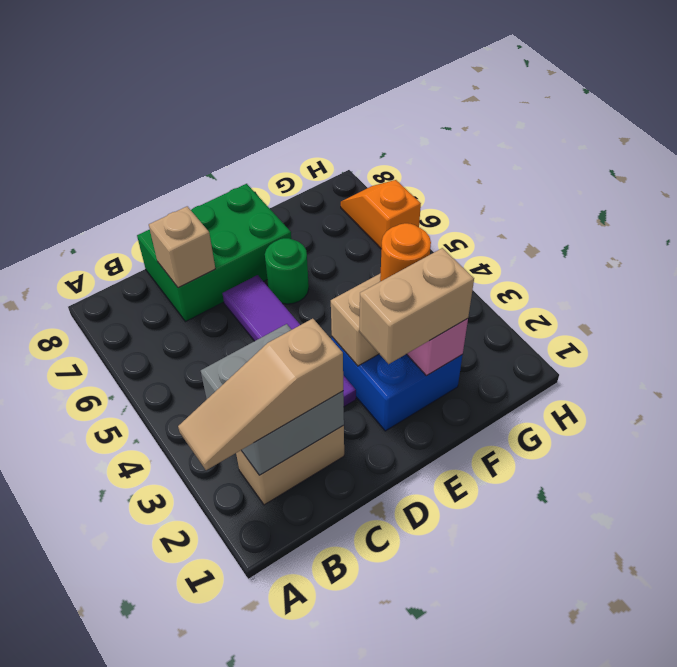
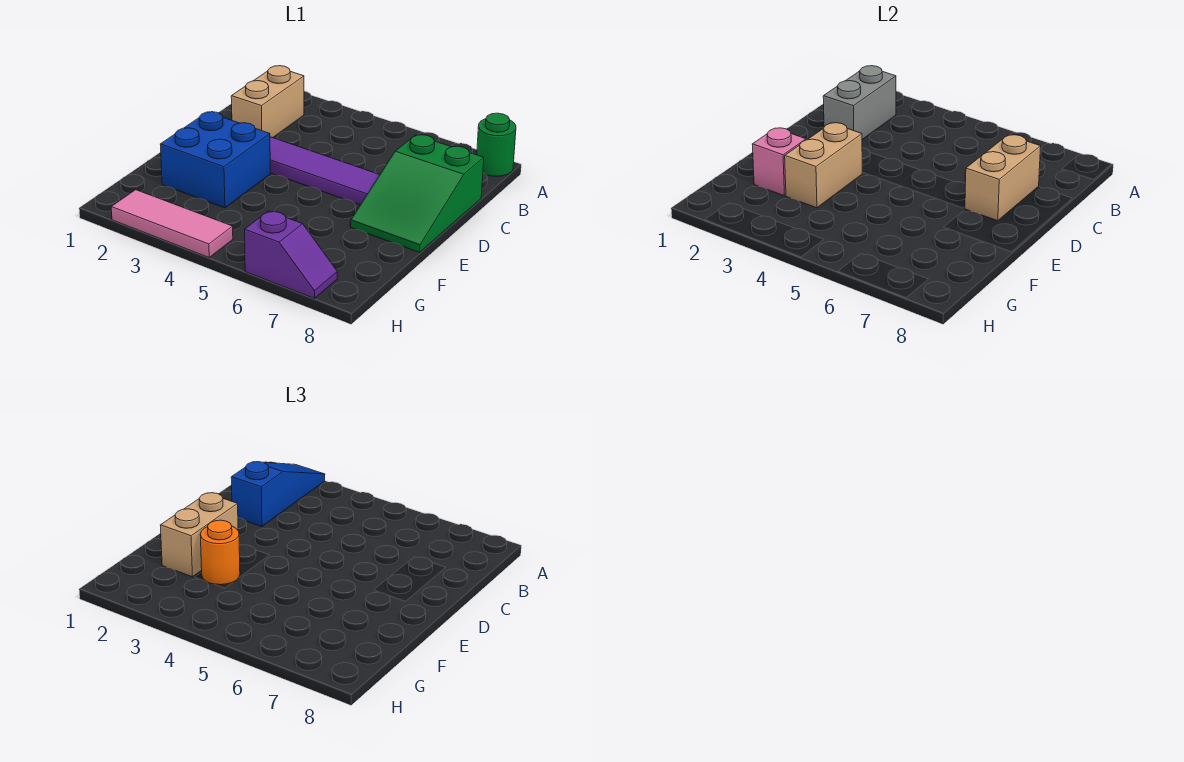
tan 1x3 slope [178,319,343,470] -> blue 1x3 slope [231,462,325,527]
grey 2x2 brick [201,324,344,475] -> grey 1x2 brick [823,66,896,139]
green 2x3 brick [137,184,291,322] -> green 2x3 slope [351,135,484,252]
tan 1x1 brick [149,206,215,288] -> tan 1x2 brick [965,135,1041,221]
green 1x1 round brick [265,238,309,304] -> green 1x1 round brick moved to [477,113,516,176]
none -> pink 1x3 tile [111,190,233,257]
orange 1x2 slope [341,180,421,248] -> purple 1x2 slope [245,211,337,298]

